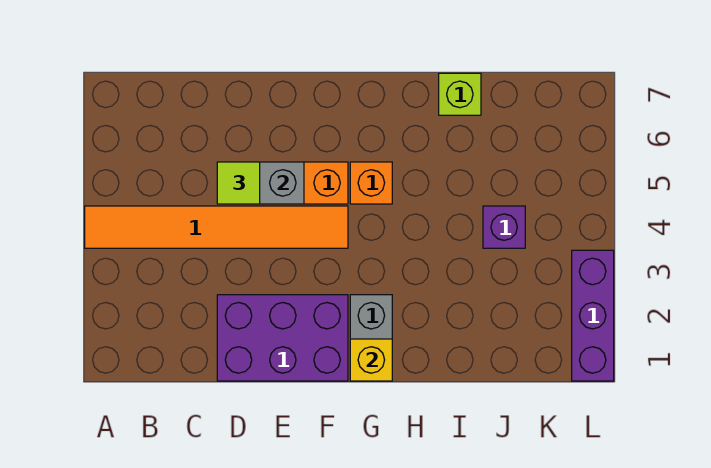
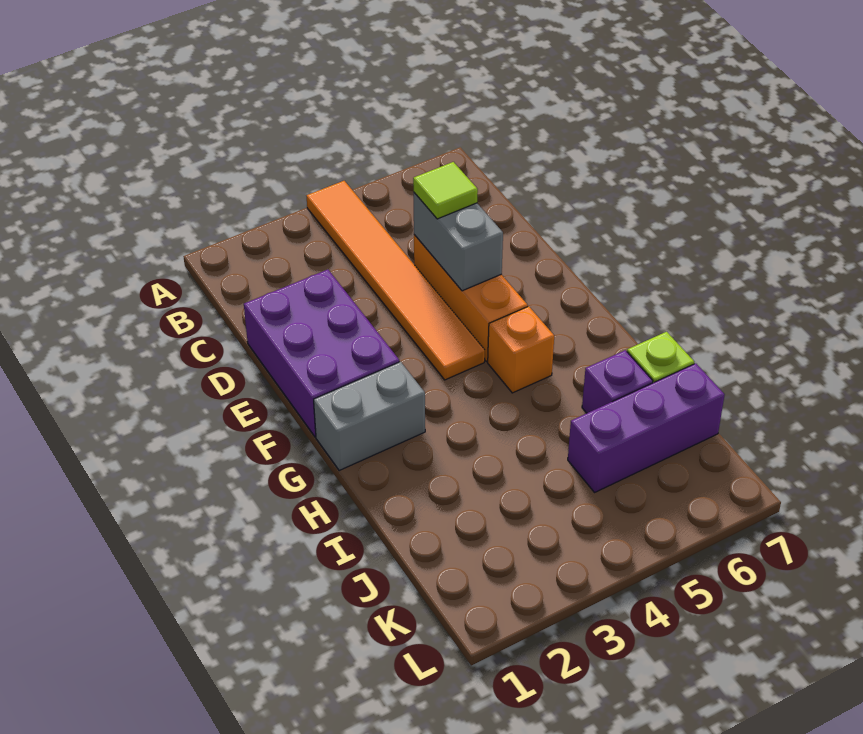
yellow 1x1 brick [350,339,392,381] -> none
purple 1x1 brick [483,206,525,248] -> purple 1x1 brick moved to [582,350,653,413]
purple 1x3 brick [572,250,614,381] -> purple 1x3 brick moved to [568,363,725,492]

